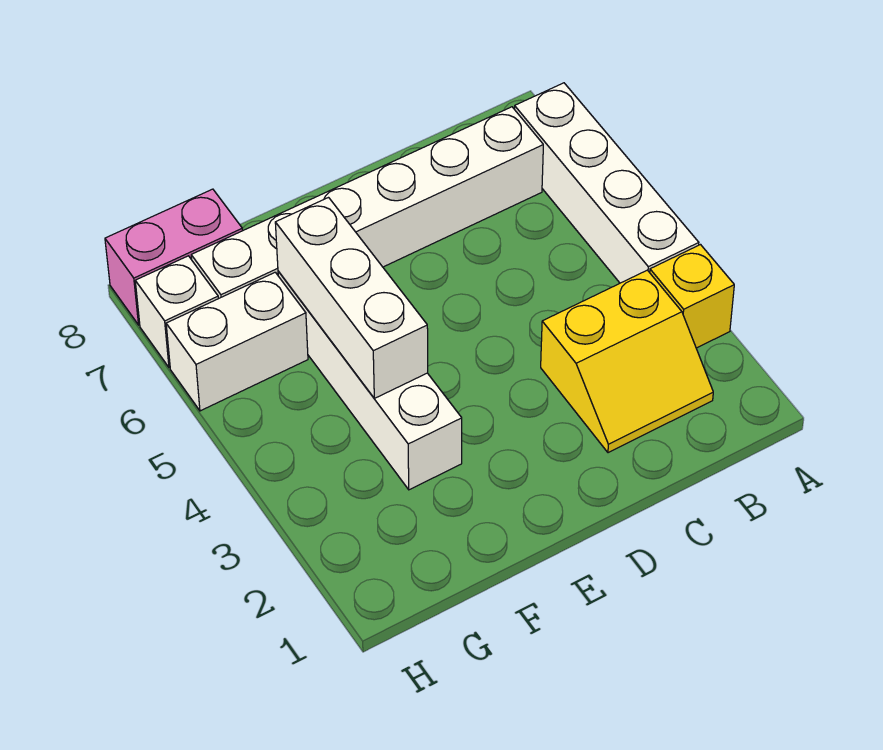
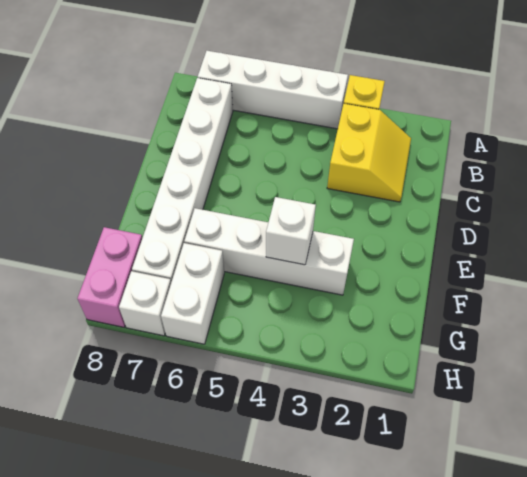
white 1x3 brick [275,198,428,398] -> white 1x1 brick [266,197,316,265]

